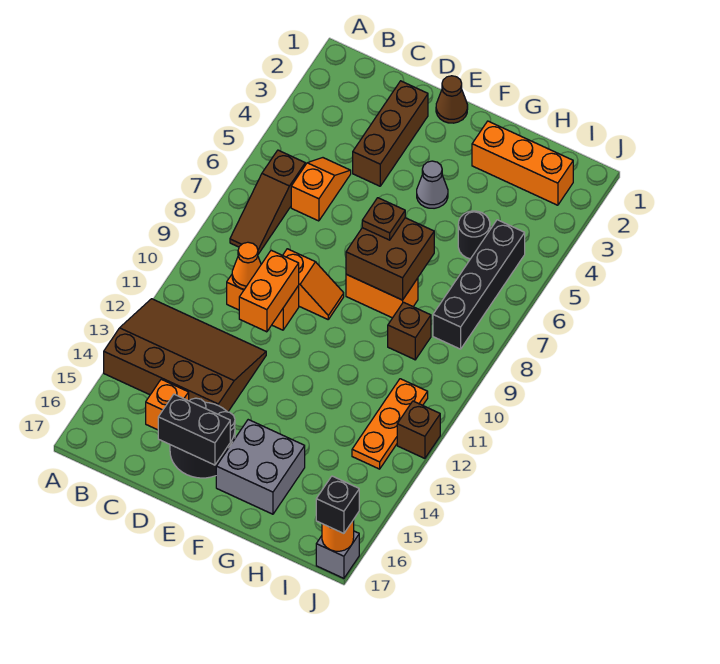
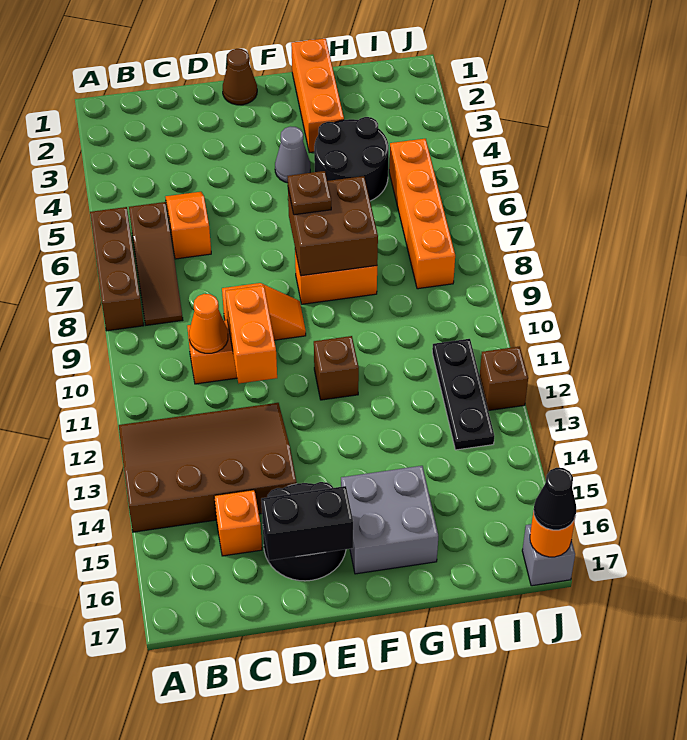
brown 1x3 brick [353,81,428,186] -> brown 1x3 brick moved to [90,207,144,331]
orange 1x3 brick [472,121,573,205] -> orange 1x3 brick turned to [291,38,344,153]
black 1x1 round brick [458,211,490,259] -> black 2x2 round brick [314,117,389,201]
brown 1x1 brick [388,302,431,360] -> brown 1x1 brick moved to [314,336,359,400]
black 1x4 brick [433,220,525,349] -> orange 1x4 brick [389,139,455,289]
orange 1x3 plate [352,379,428,469] -> black 1x3 plate [432,339,494,450]
black 1x1 brick [316,476,359,533] -> black 1x1 cone [534,468,576,530]

